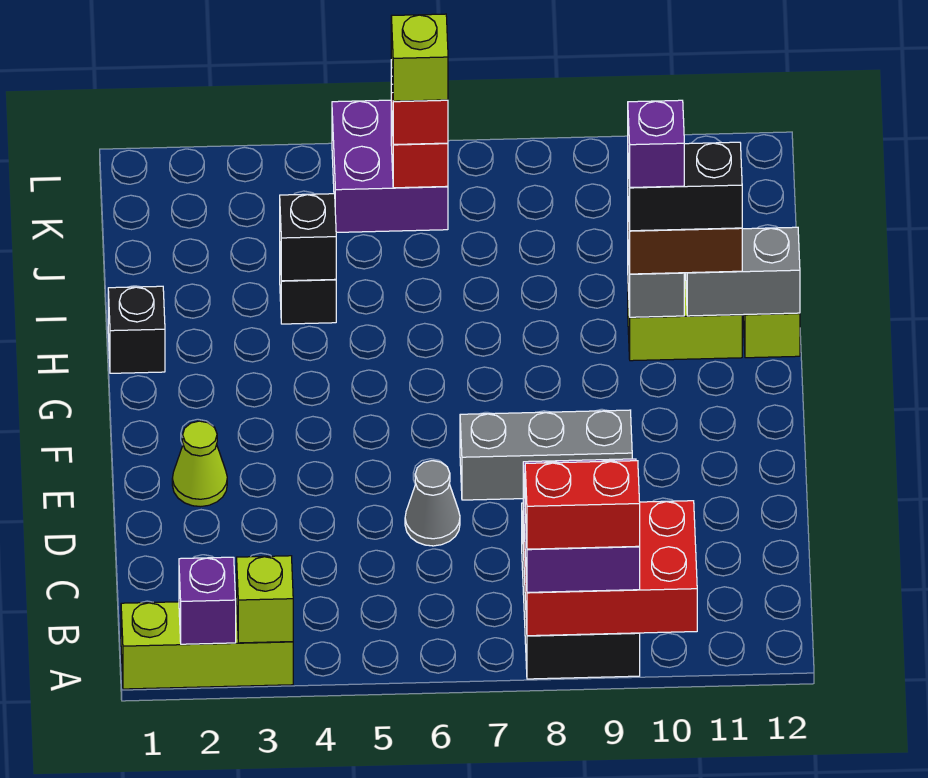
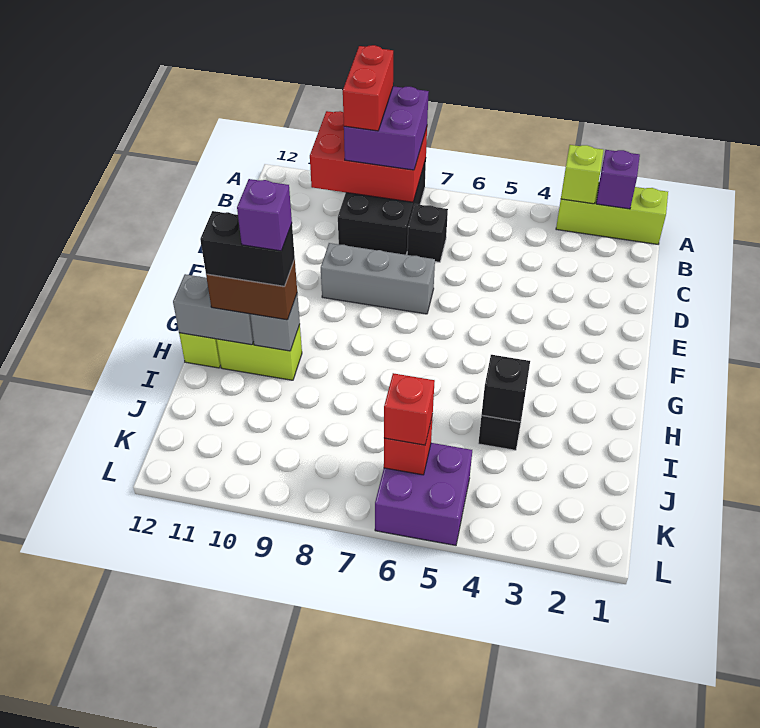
red 1x2 brick [525,461,640,549] -> red 1x2 brick turned to [343,45,393,131]
grey 1x1 cone [405,461,460,546] -> none
lime 1x1 cone [172,421,227,507] -> none
black 1x1 brick [108,286,165,373] -> black 1x1 brick moved to [407,204,448,262]
lime 1x1 brick [391,14,448,101] -> none

